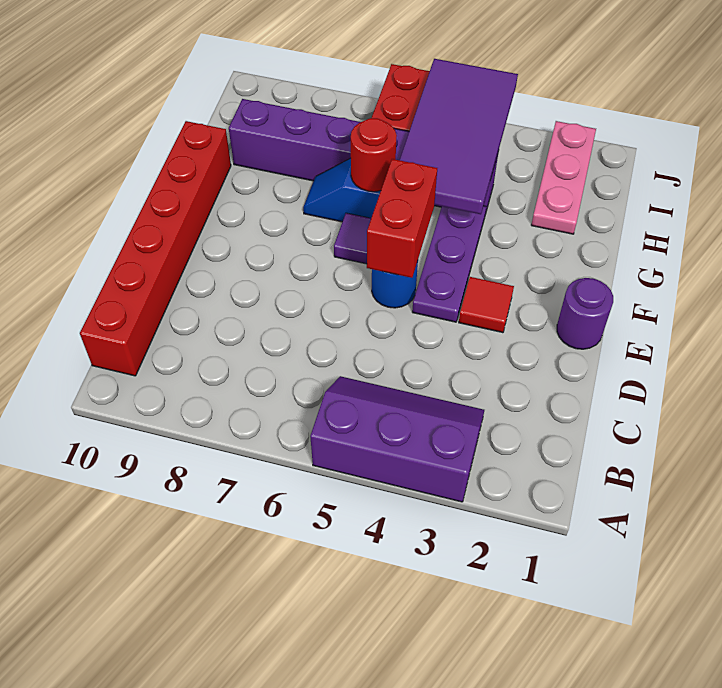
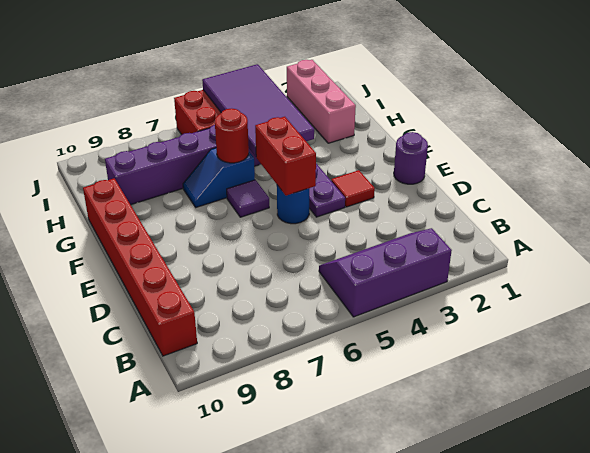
pink 1x3 plate [531,121,596,234] -> pink 1x3 brick [287,60,356,143]

